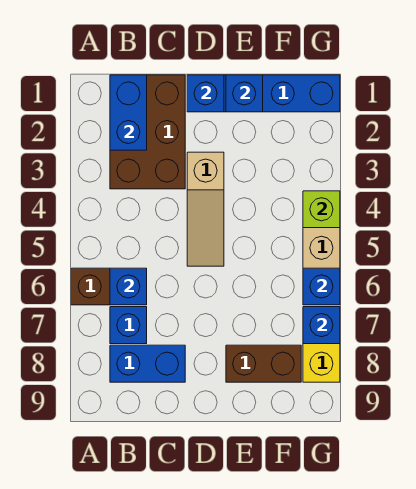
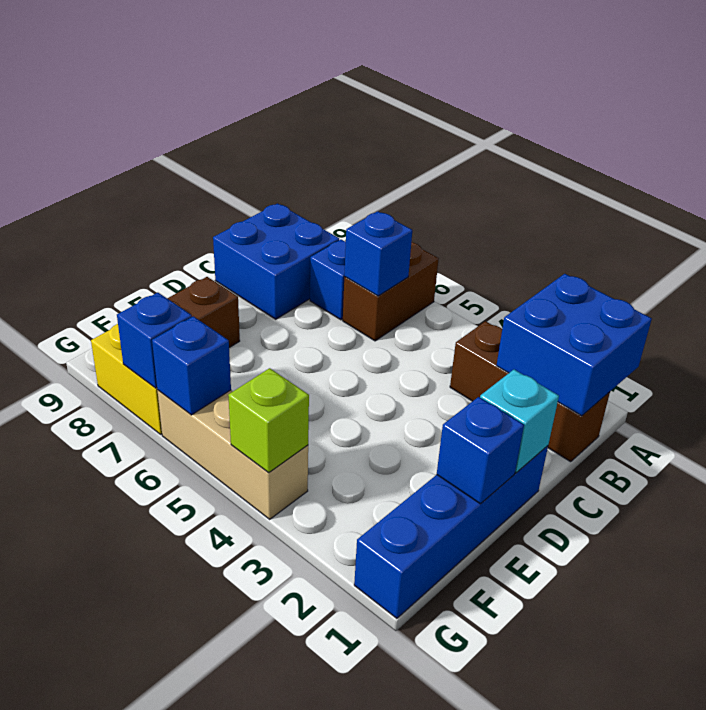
brown 2x3 brick [110,75,185,189] -> brown 1x3 brick [450,321,610,462]
blue 1x2 brick [110,75,147,150] -> blue 2x2 brick [496,274,652,416]
blue 1x2 brick [110,345,185,382] -> blue 2x2 brick [213,203,339,319]
blue 1x1 brick [187,75,224,112] -> cyan 1x1 brick [480,370,559,473]
tan 1x3 slope [187,152,224,266] -> none

